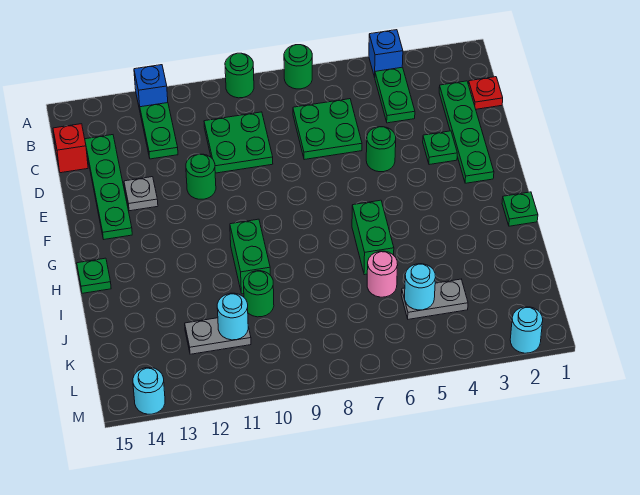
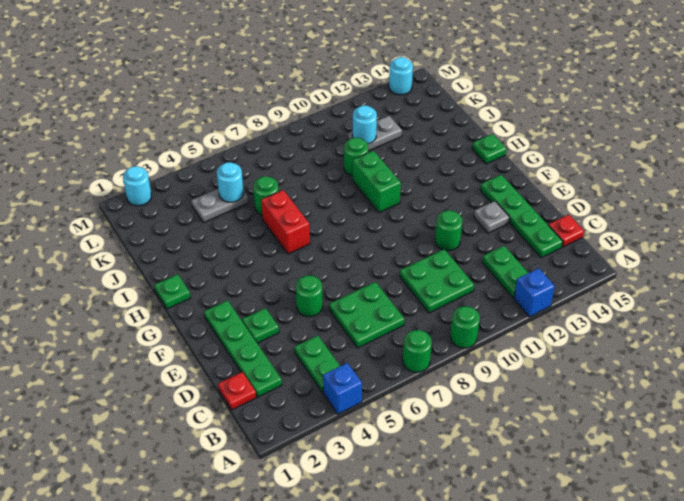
red 1x1 brick [53,124,88,173] -> red 1x1 plate [548,215,584,247]
green 1x2 brick [352,200,394,275] -> red 1x2 brick [261,190,310,254]
pink 1x1 round brick [367,251,398,297] -> green 1x1 round brick [253,176,278,215]

